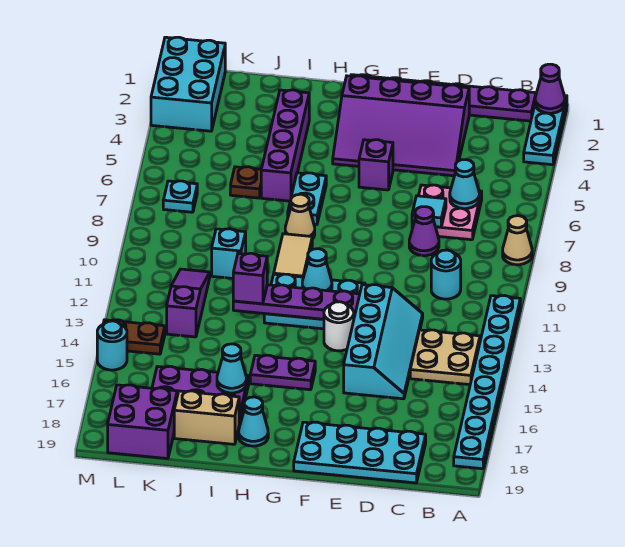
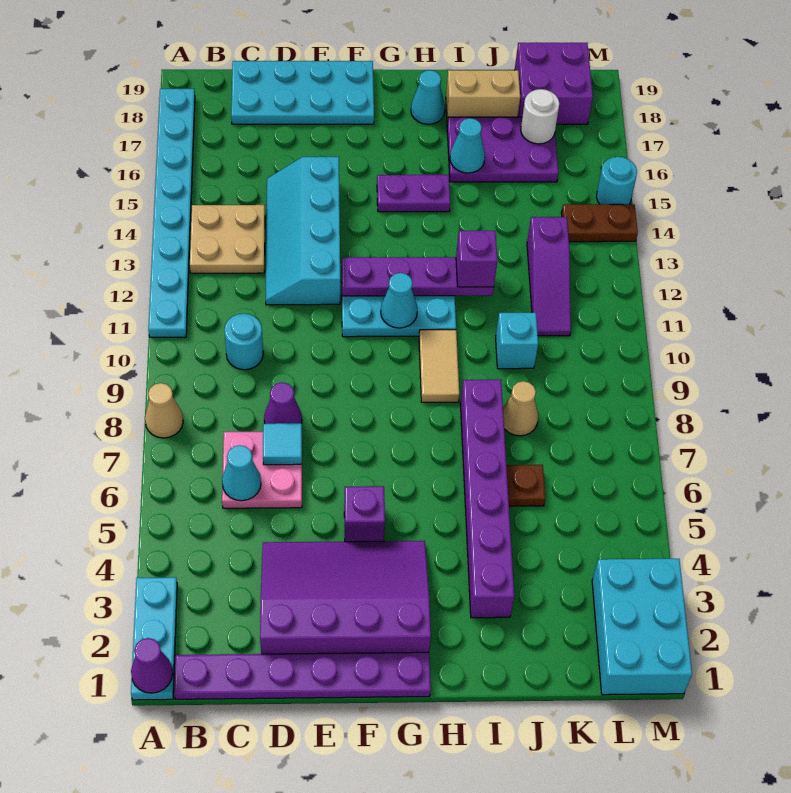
white 1x1 round brick [324,302,354,351] -> white 1x1 round brick moved to [521,89,559,144]
cyan 1x2 plate [288,173,326,224] -> none
tan 1x1 cone [285,194,315,239] -> tan 1x1 cone moved to [503,381,538,436]
purple 1x4 brick [261,90,309,201] -> purple 1x6 brick [461,380,514,618]
cyan 1x1 plate [163,181,197,212] -> none

